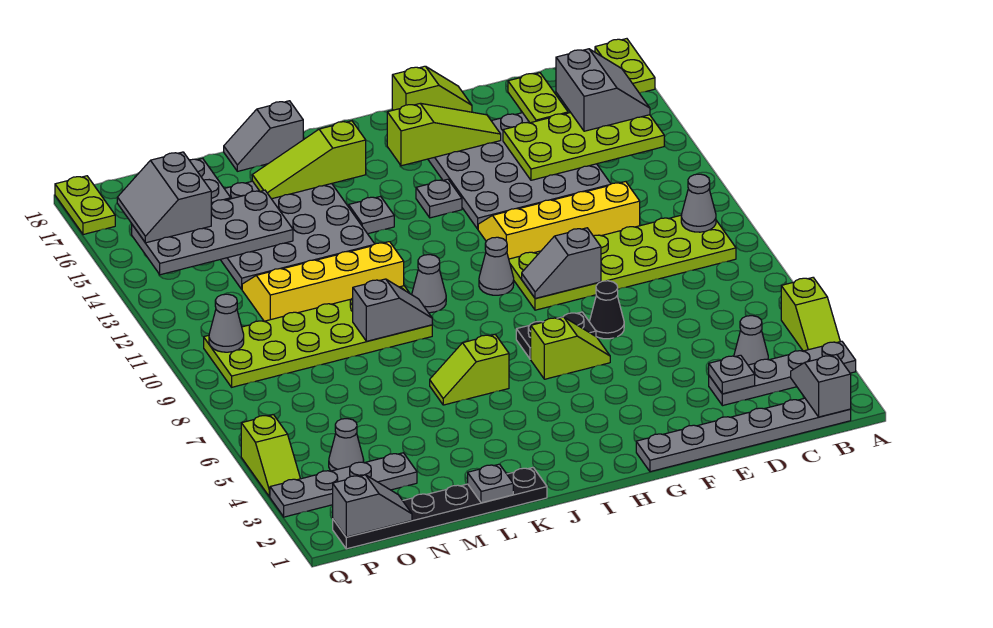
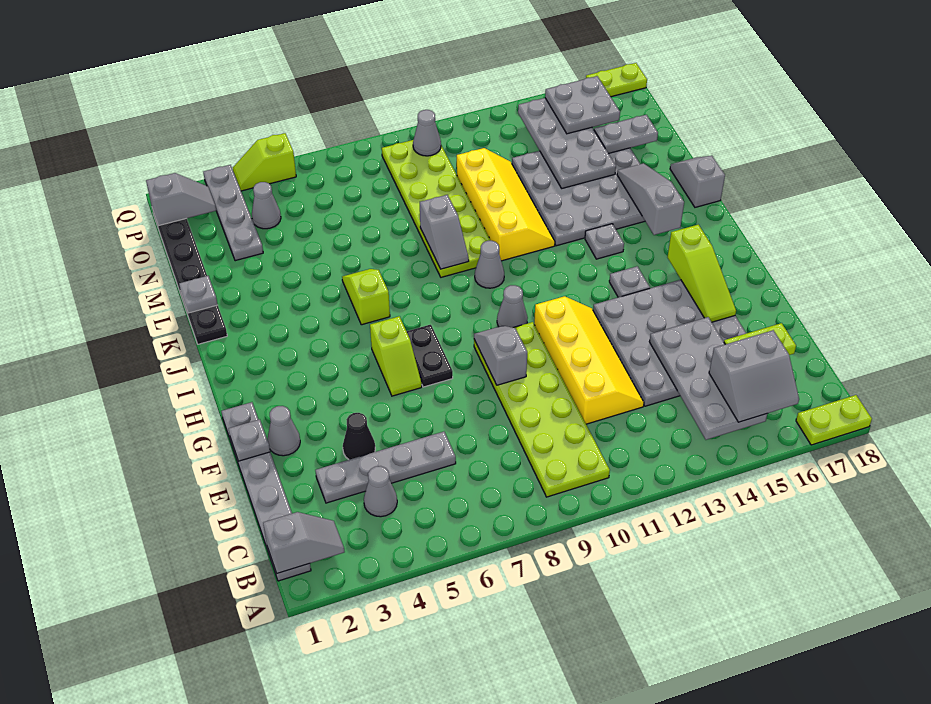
grey 1x4 plate [709,341,856,406] -> grey 1x4 plate turned to [315,432,456,503]
lime 1x2 slope [781,278,840,351] -> none
grey 1x1 cone [681,174,716,232] -> grey 1x1 cone moved to [267,406,300,456]
lime 2x4 plate [503,113,664,180] -> grey 2x4 plate [649,317,767,440]
grey 1x1 plate [709,355,755,394] -> grey 1x1 plate moved to [229,419,270,461]
black 1x1 cone [590,281,624,339] -> black 1x1 cone moved to [343,413,375,460]
lime 1x2 slope [392,66,472,112] -> none
lime 1x3 slope [252,121,366,199] -> grey 1x3 slope [617,163,684,235]
grey 1x2 slope [333,475,412,537] -> grey 1x2 slope turned to [146,173,216,226]
grey 2x2 slope [117,152,211,243] -> grey 2x2 plate [545,76,620,134]

